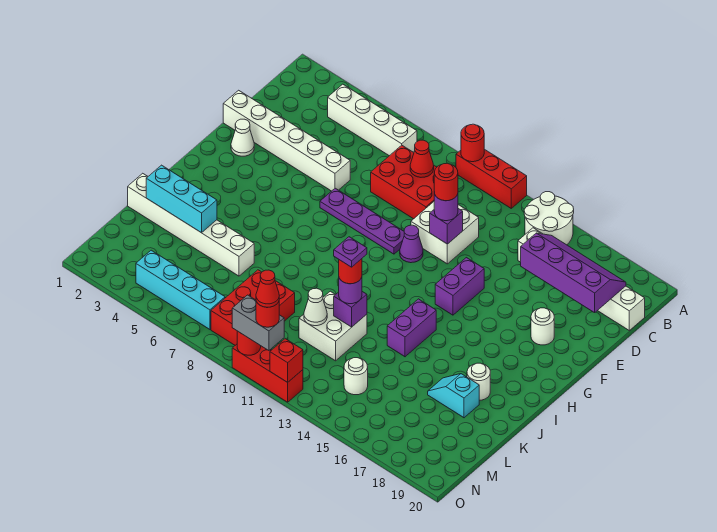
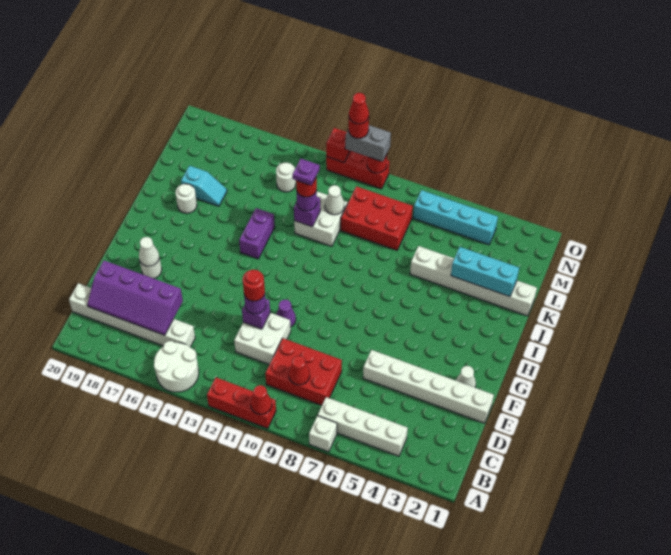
none -> white 1x1 brick [309,416,337,452]
red 1x1 round brick [461,124,484,162] -> red 1x1 cone [251,385,272,414]
purple 1x4 plate [320,188,404,254] -> none
purple 1x2 brick [435,258,484,315] -> none
none -> white 1x1 cone [139,237,159,266]
red 2x3 brick [211,270,295,345] -> red 2x3 brick turned to [341,186,413,250]

